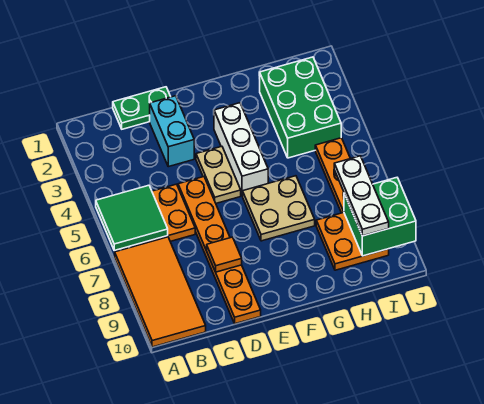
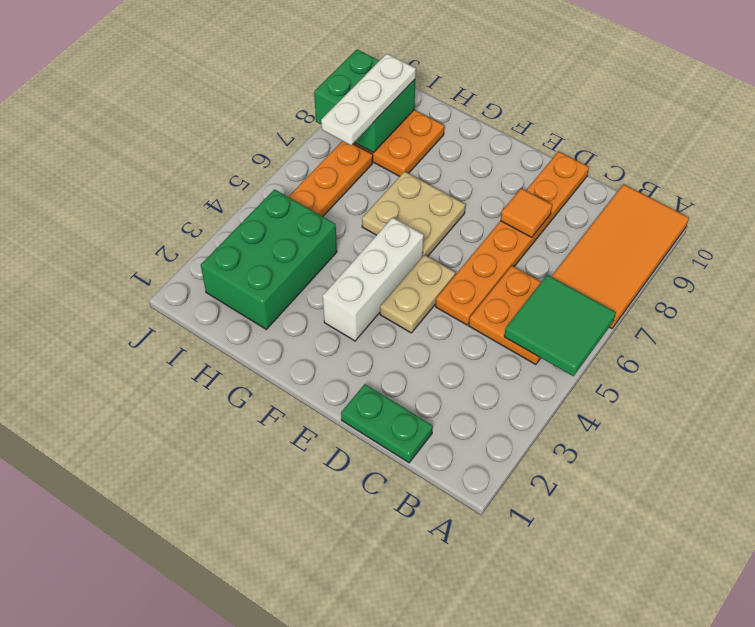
cyan 1x2 brick [150,96,194,167] -> none

